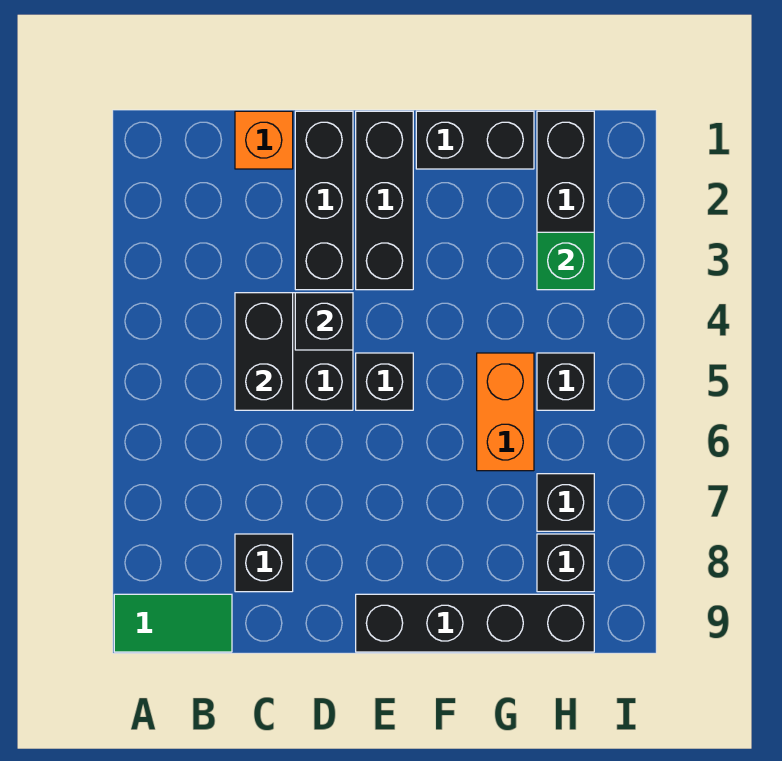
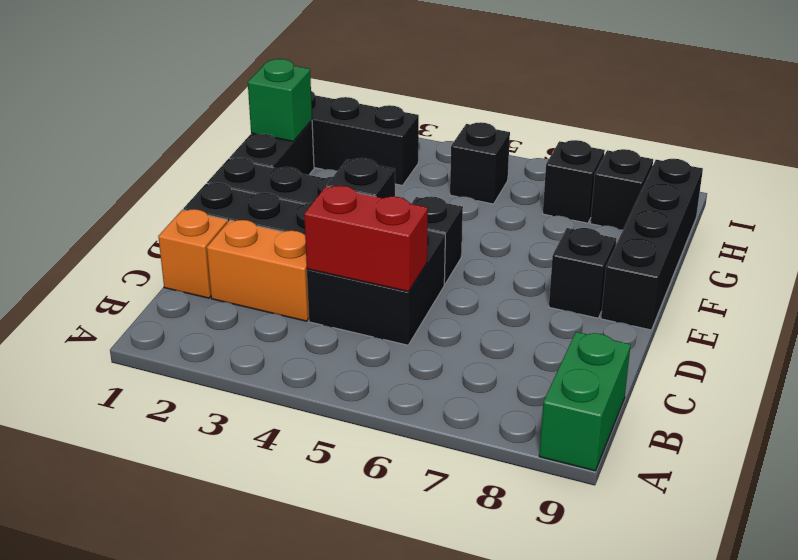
green 1x2 tile [114,594,232,652] -> green 1x2 brick [539,332,631,471]
black 1x2 brick [235,293,293,410] -> red 1x2 brick [304,186,428,292]
black 1x1 brick [235,534,293,592] -> black 1x1 brick moved to [549,228,616,318]
orange 1x2 brick [477,353,534,471] -> orange 1x2 brick moved to [207,220,309,321]
green 1x1 brick [537,232,594,290] -> green 1x1 brick moved to [248,59,312,141]

